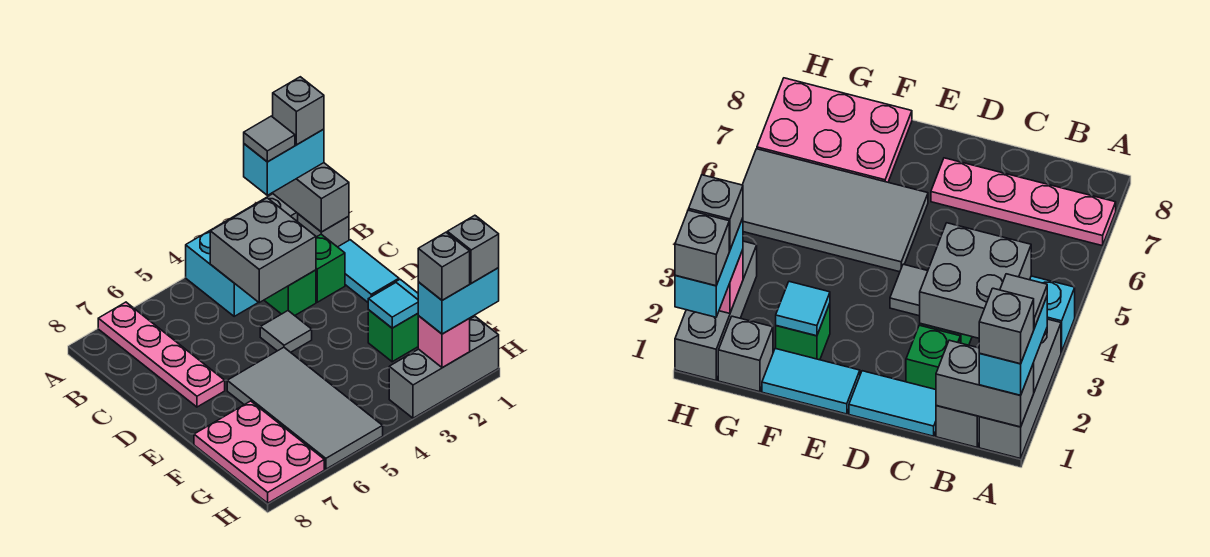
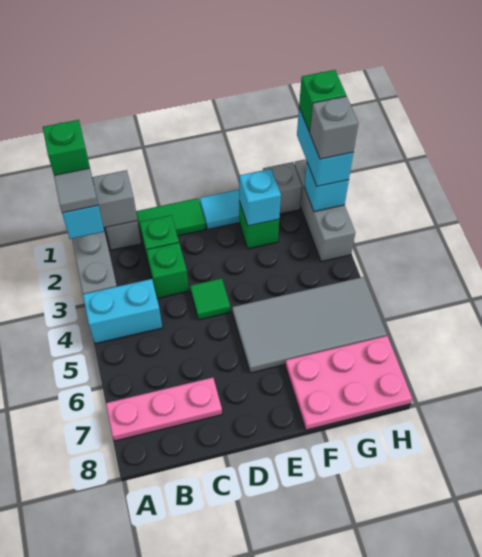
grey 1x1 brick [273,77,324,145] -> green 1x1 brick [43,120,90,175]
pink 1x4 plate [98,302,225,407] -> pink 1x3 plate [106,378,222,441]
grey 2x2 brick [210,198,316,302] -> none
cyan 1x2 tile [338,240,399,302] -> green 1x2 tile [136,198,206,240]
grey 1x1 tile [260,311,312,352] -> green 1x1 tile [190,278,230,320]
cyan 1x1 tile [368,283,418,328] -> cyan 1x1 brick [239,169,281,226]
grey 1x1 brick [447,215,499,283] -> green 1x1 brick [299,70,346,132]
pink 1x1 brick [418,316,470,368] -> cyan 1x1 brick [304,163,349,212]

